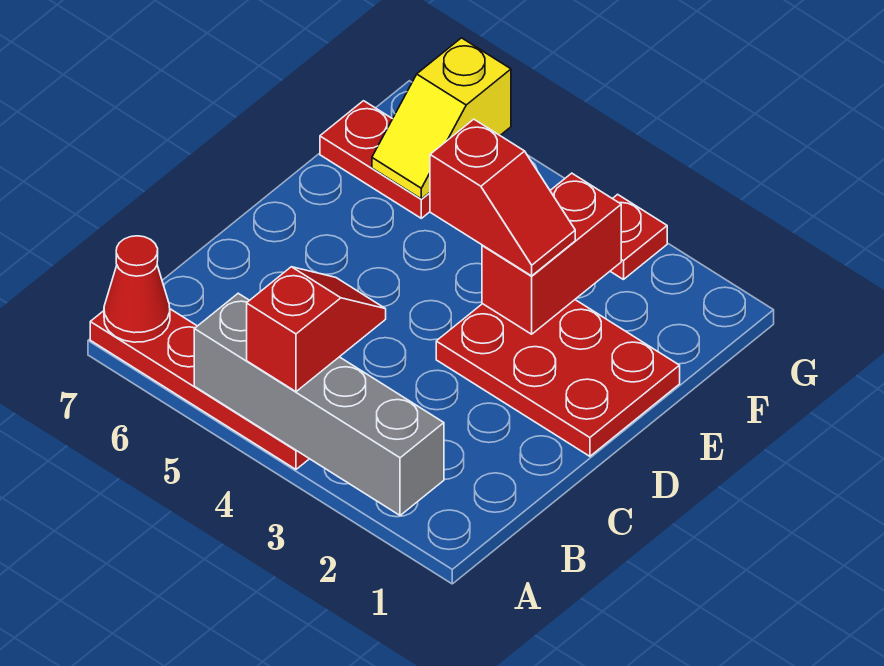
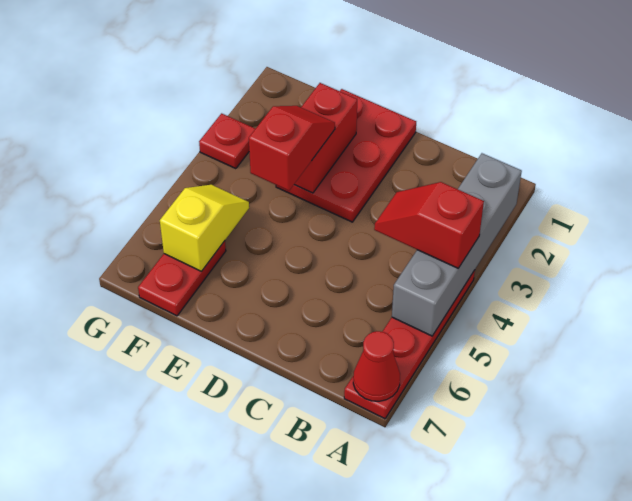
red 1x2 brick [482,173,621,334] -> red 1x2 brick turned to [294,83,357,193]
yellow 1x2 slope [372,38,511,199] -> yellow 1x2 slope turned to [160,185,249,271]

